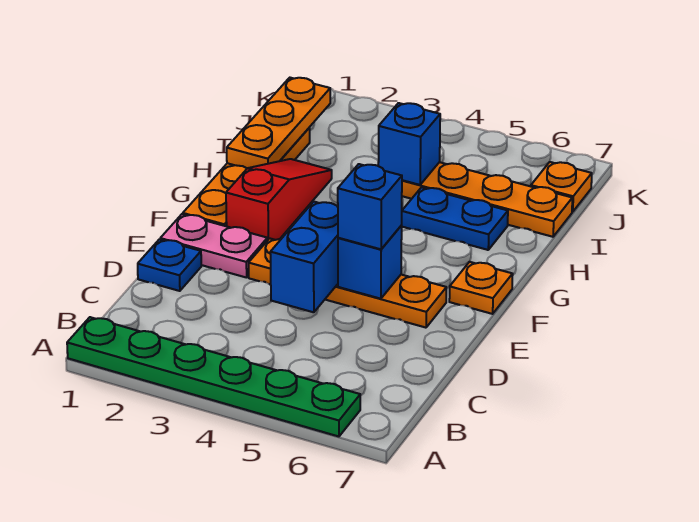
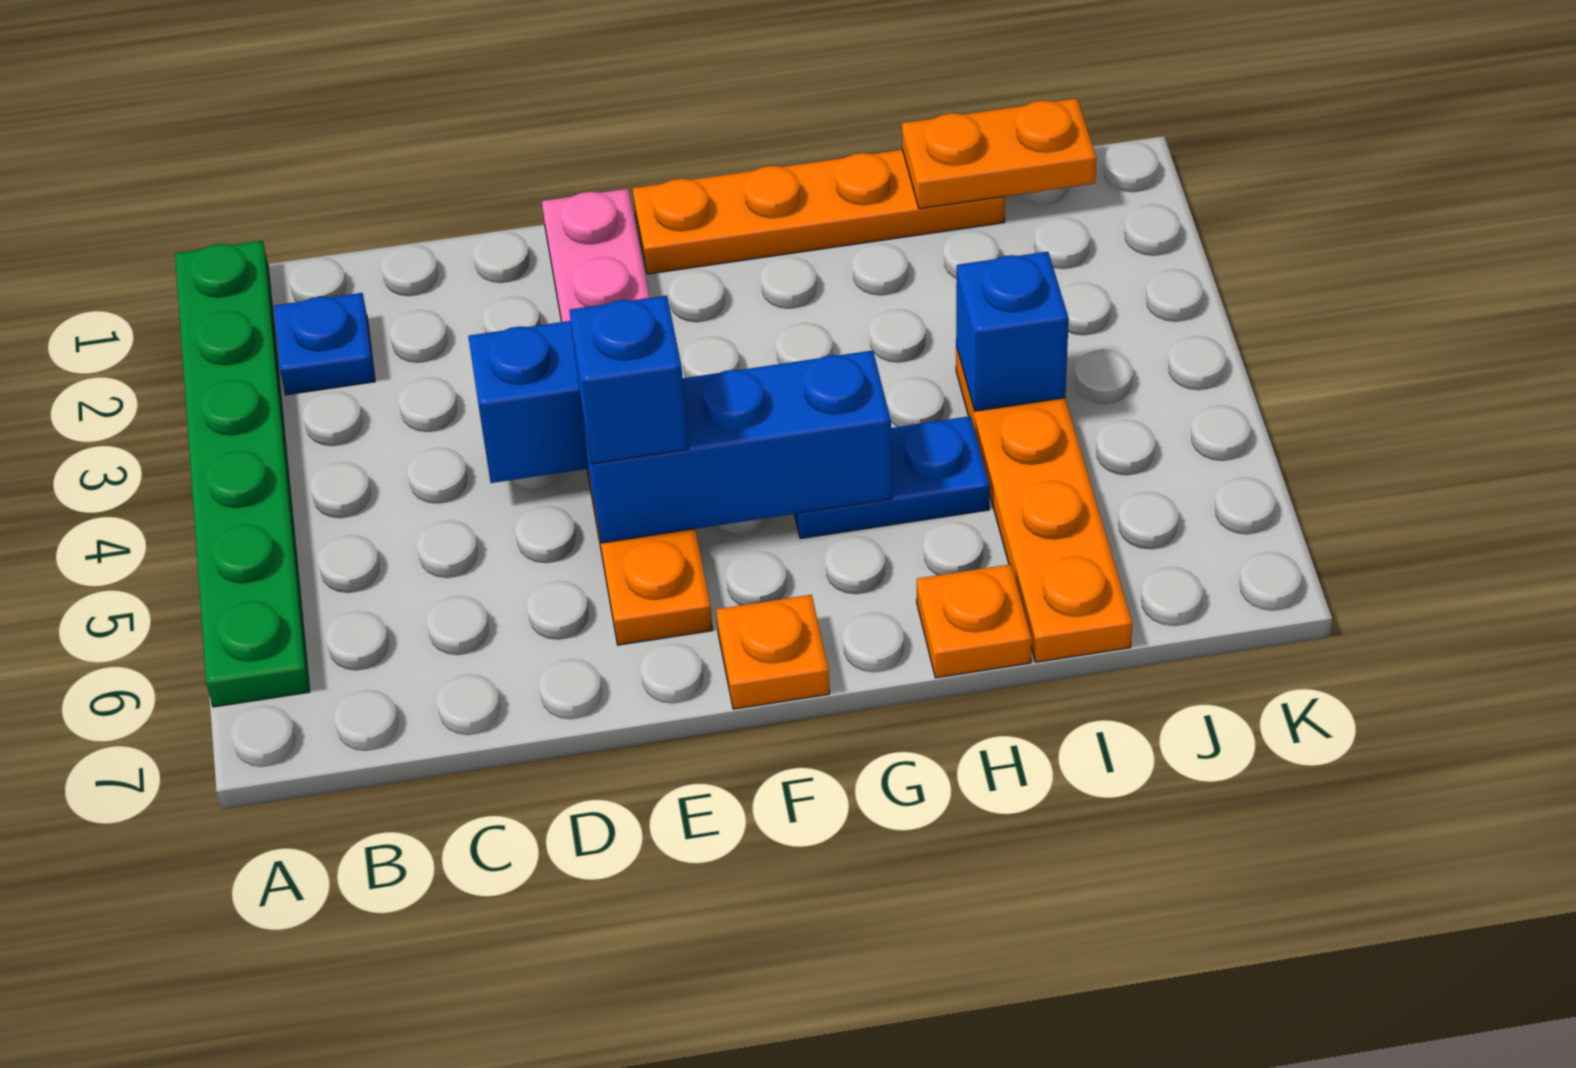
blue 1x1 plate [138,239,201,291] -> blue 1x1 plate moved to [274,293,375,395]
blue 1x1 brick [338,226,402,299] -> blue 1x3 brick [580,350,892,543]
red 1x3 slope [226,159,332,241] -> none
orange 1x3 plate [227,78,330,168] -> orange 1x2 plate [902,98,1097,209]
blue 1x2 plate [401,187,508,250] -> blue 1x2 plate turned to [795,416,990,539]
orange 1x1 plate [531,162,592,212] -> orange 1x1 plate moved to [917,564,1032,678]

